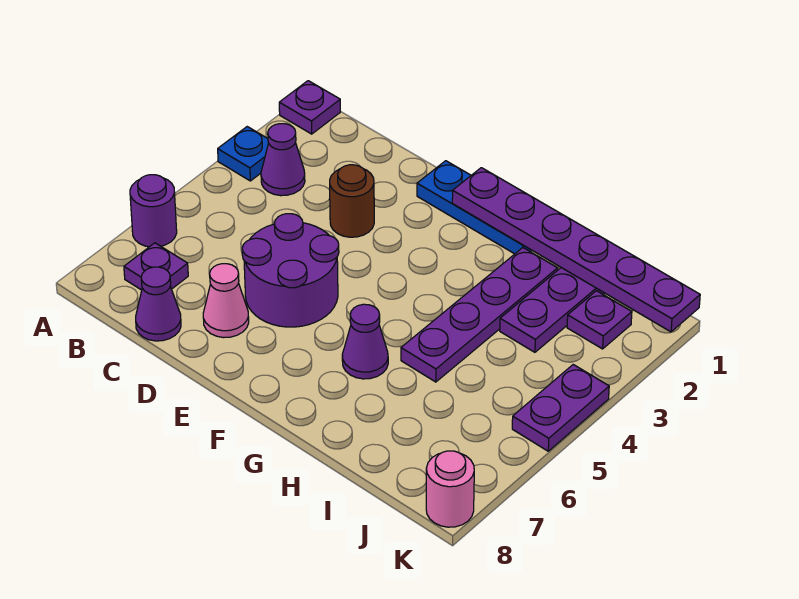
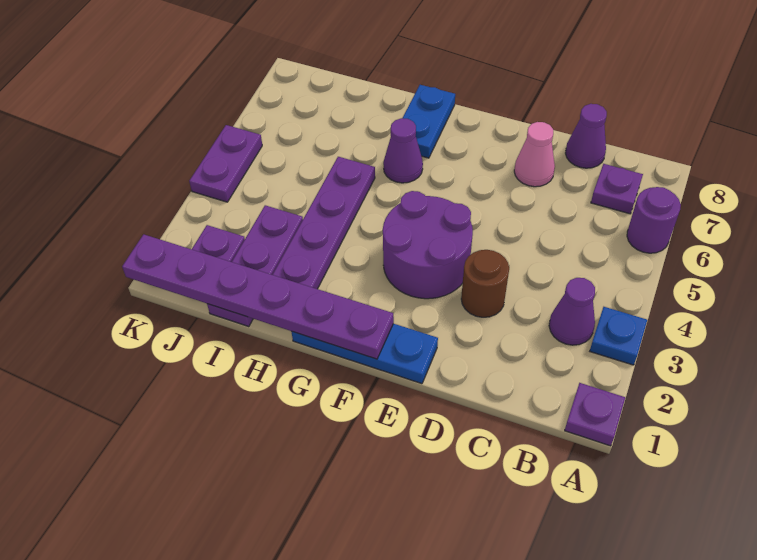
purple 2x2 round brick [242,214,339,327] -> purple 2x2 round brick moved to [383,191,473,299]
none -> blue 1x2 plate [403,85,455,158]
pink 1x1 round brick [426,451,474,527] -> none

